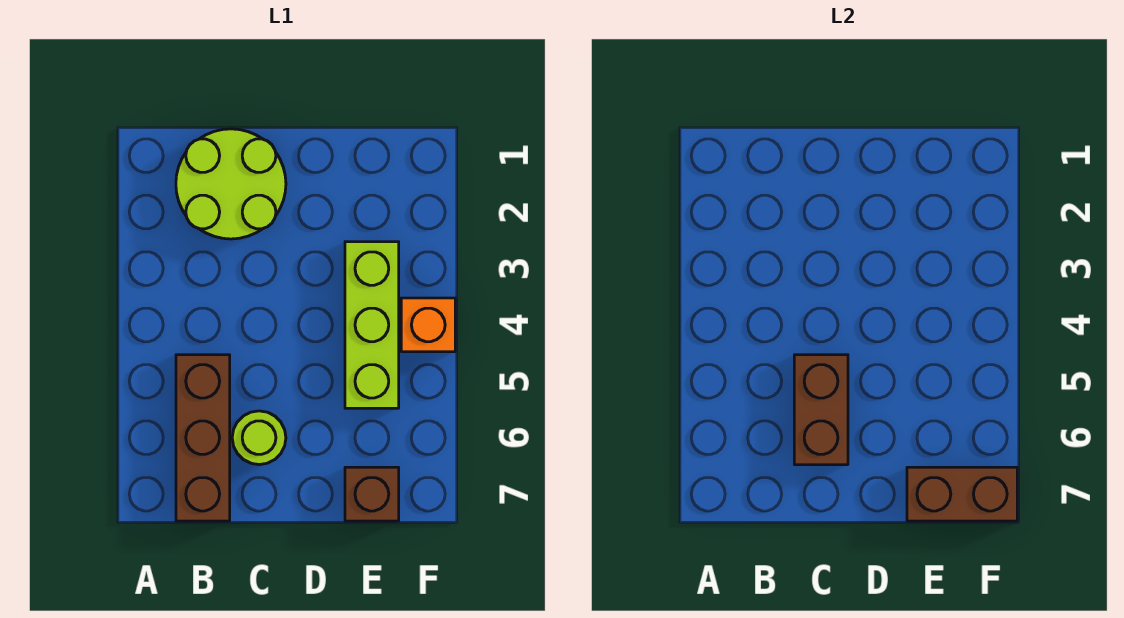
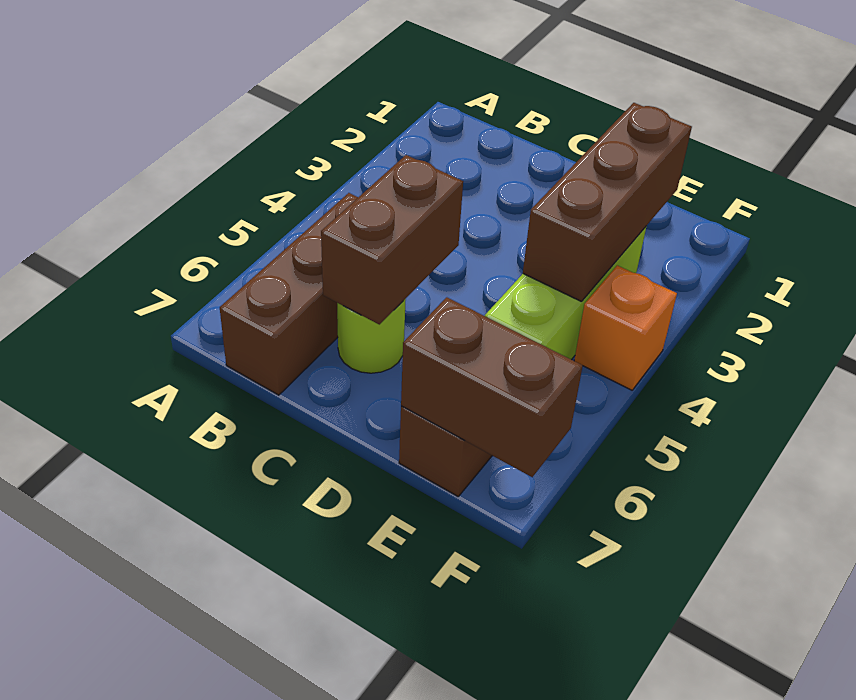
lime 2x2 round brick [176,129,286,239] -> none
none -> brown 1x3 brick [523,103,692,302]

